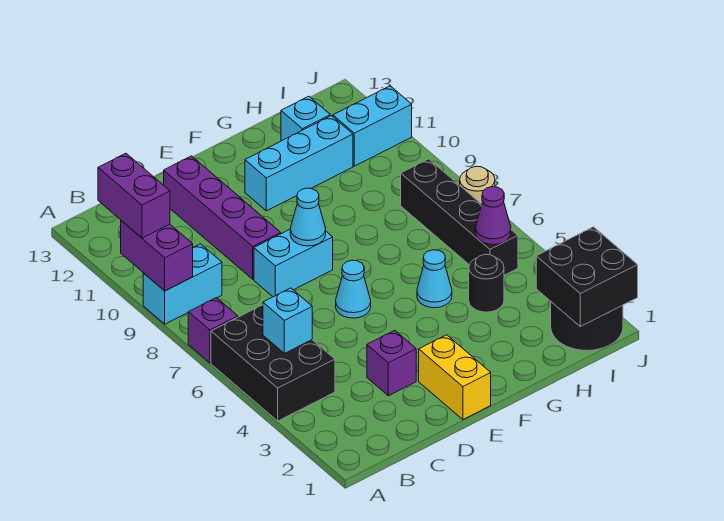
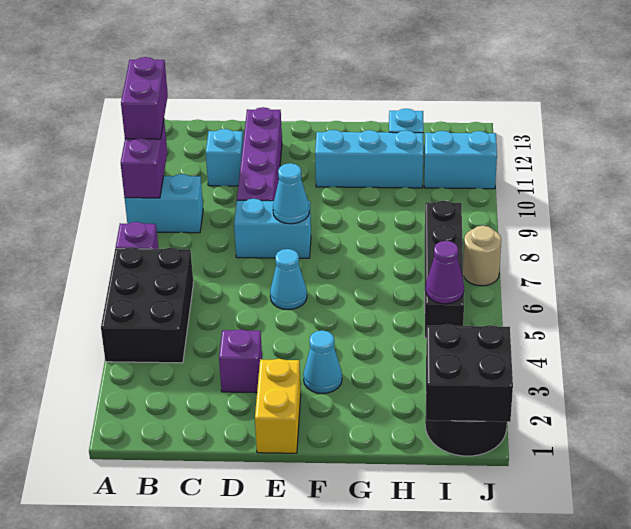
cyan 1x1 brick [263,288,312,353] -> cyan 1x1 brick moved to [206,129,243,186]
cyan 1x1 cone [417,250,452,308] -> cyan 1x1 cone moved to [303,330,342,393]
black 1x1 round brick [469,254,504,312] -> none

